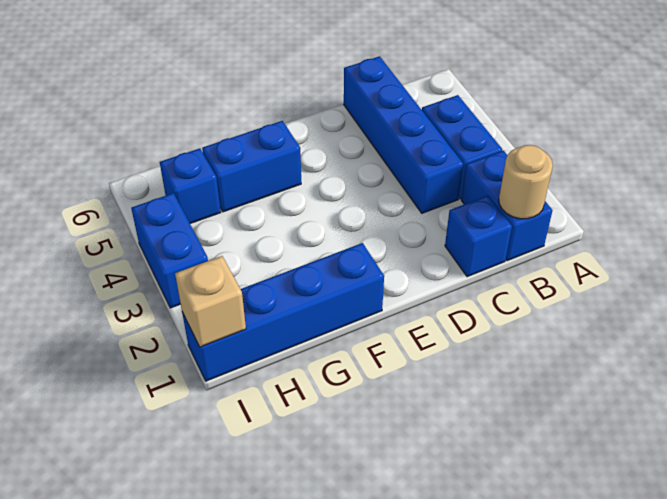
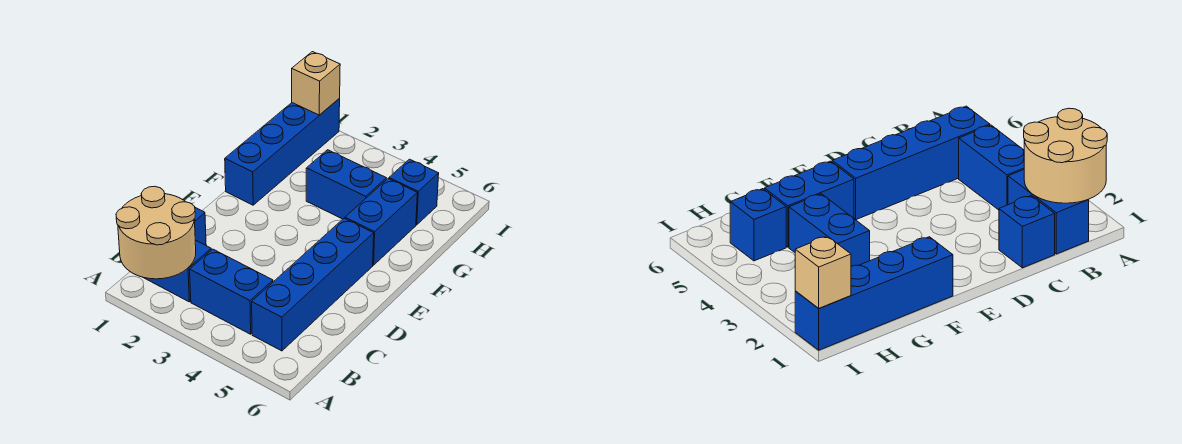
tan 1x1 round brick [499,145,553,219] -> tan 2x2 round brick [116,186,196,279]
blue 1x4 brick [344,56,463,213] -> blue 1x4 brick turned to [252,218,374,351]
blue 1x2 brick [131,193,208,308] -> blue 1x2 brick moved to [306,150,386,219]

